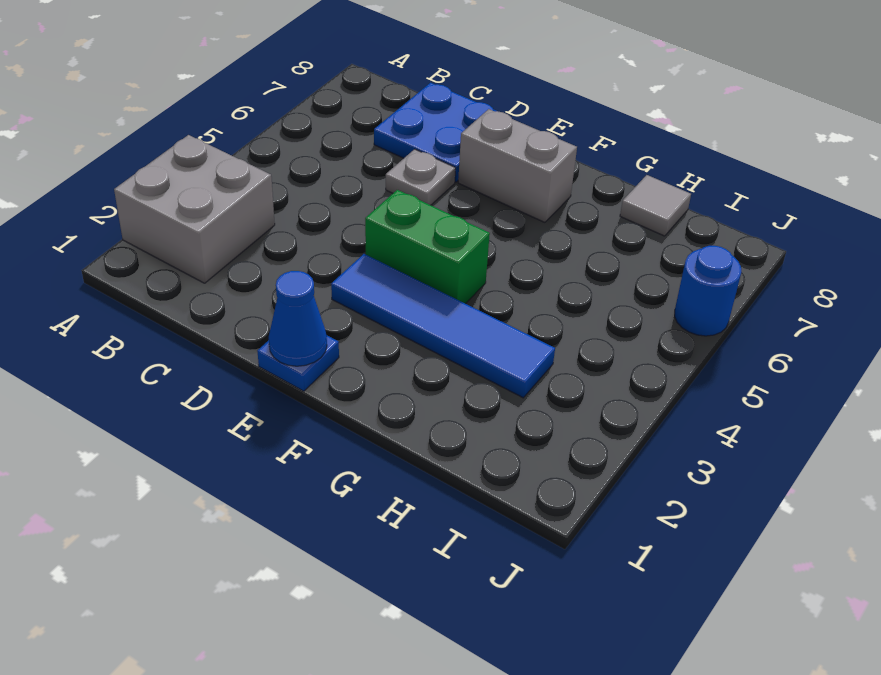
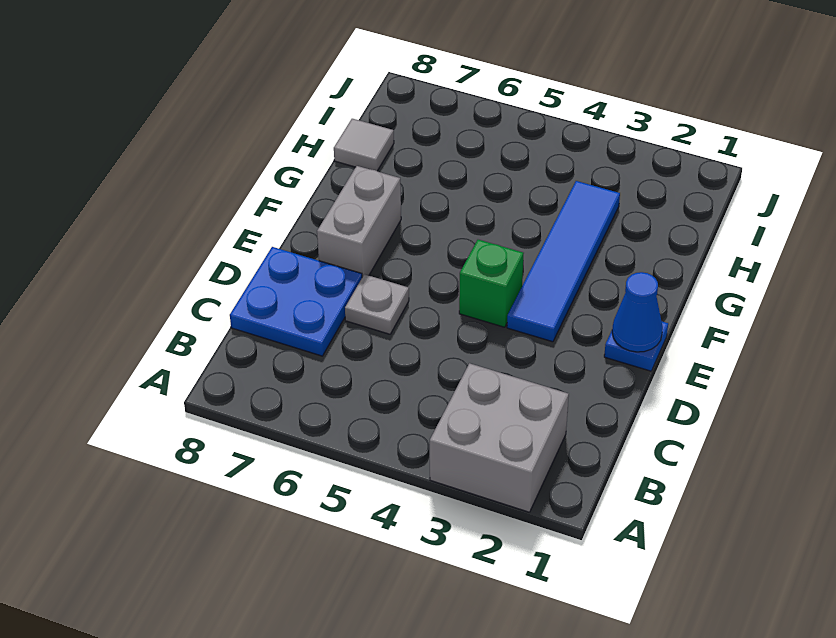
green 1x2 brick [365,190,490,304] -> green 1x1 brick [459,240,524,327]
blue 1x1 round brick [675,246,741,336] -> none

